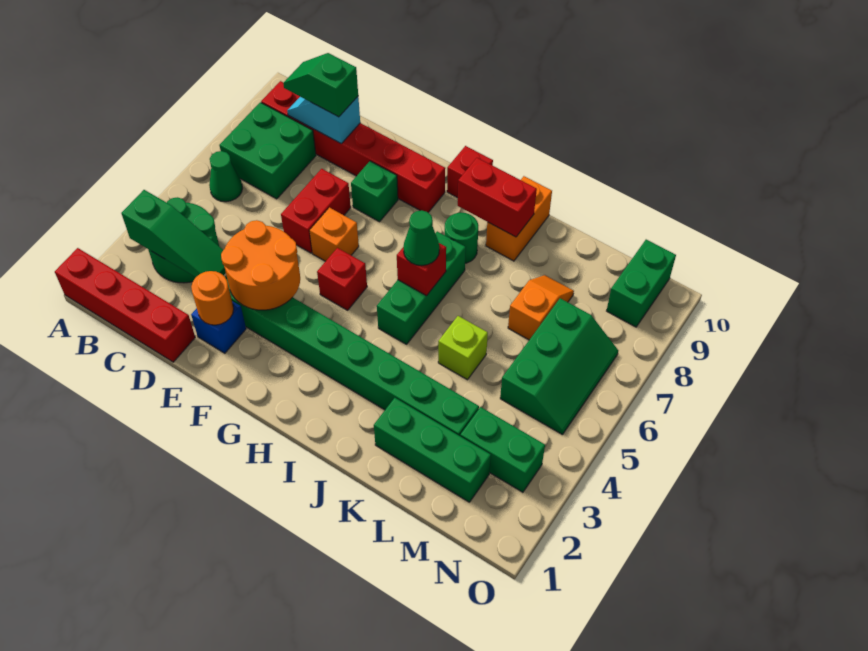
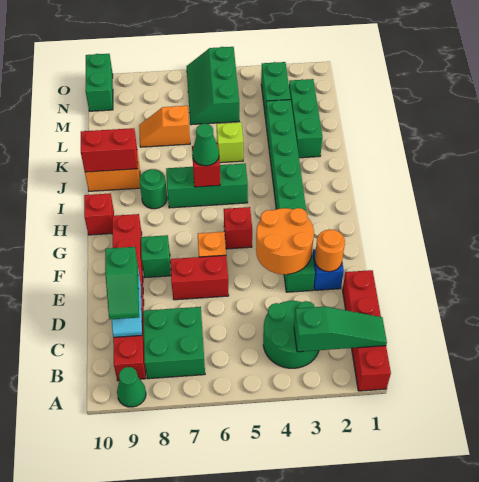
green 1x3 slope [121,190,226,277] -> green 1x3 slope turned to [294,307,387,352]
green 1x1 cone [209,151,242,202] -> green 1x1 cone moved to [117,367,146,407]
red 1x2 brick [458,158,537,237] -> red 1x2 brick turned to [81,128,138,172]
green 2x3 slope [500,298,618,435] -> green 2x3 slope turned to [186,47,239,125]
green 1x2 brick [607,240,676,327] -> green 1x2 brick turned to [85,54,113,111]

